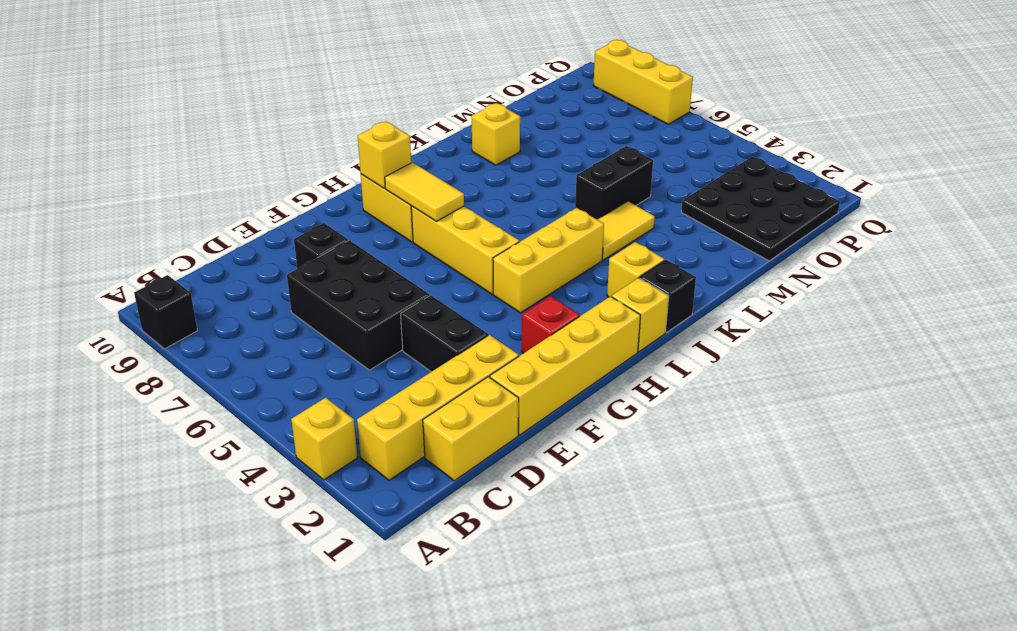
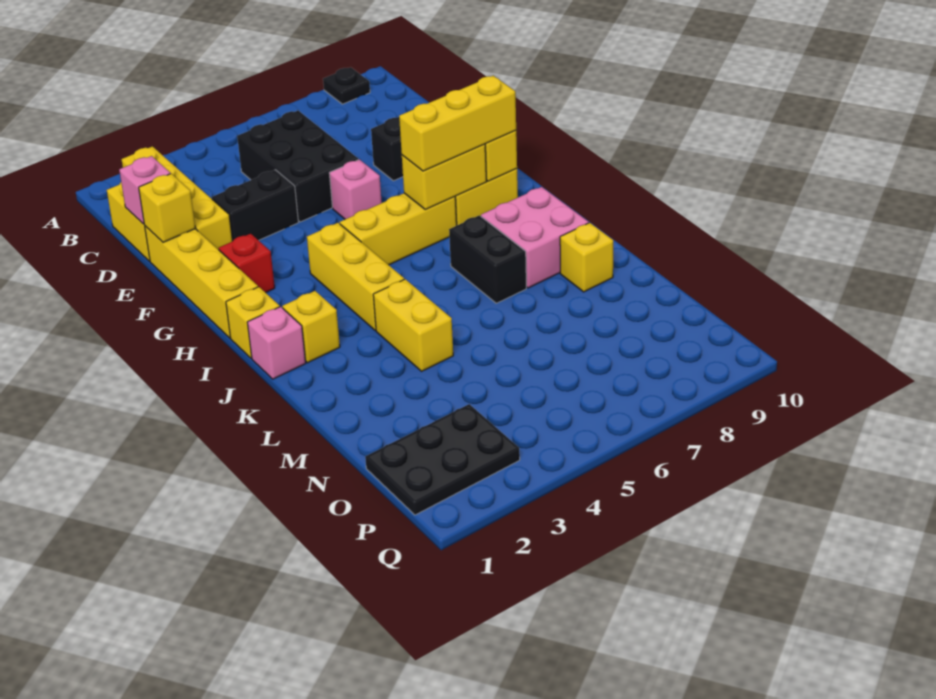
yellow 1x1 brick [291,398,357,480] -> yellow 1x1 brick moved to [139,174,196,242]
black 1x1 brick [134,275,197,349] -> black 1x1 plate [323,67,370,104]
none -> pink 1x1 brick [119,156,170,224]
black 2x3 brick [287,240,430,370] -> black 2x3 brick turned to [237,111,358,222]
none -> pink 1x1 brick [329,159,382,219]
yellow 1x2 tile [385,162,464,221] -> yellow 1x2 brick [402,144,486,209]
black 1x1 brick [640,260,696,332] -> pink 1x1 brick [247,307,306,379]
none -> pink 2x2 brick [481,187,589,288]
yellow 1x2 tile [597,201,655,260] -> yellow 1x2 brick [373,279,453,371]
black 1x2 brick [575,146,653,219] -> black 1x2 brick moved to [449,215,526,303]
black 3x3 plate [681,157,840,261] -> black 2x3 plate [365,404,520,515]
yellow 1x3 brick [593,40,693,124] -> yellow 1x3 brick moved to [399,76,516,171]

